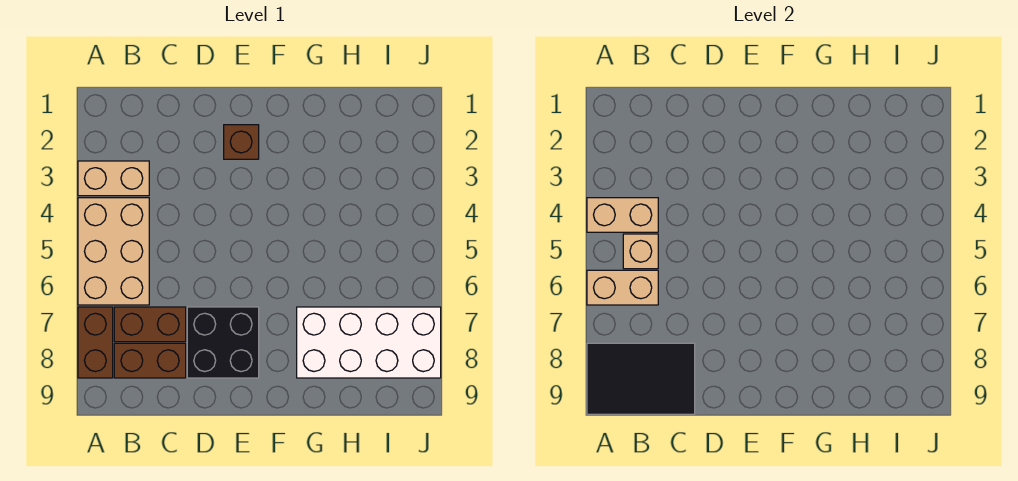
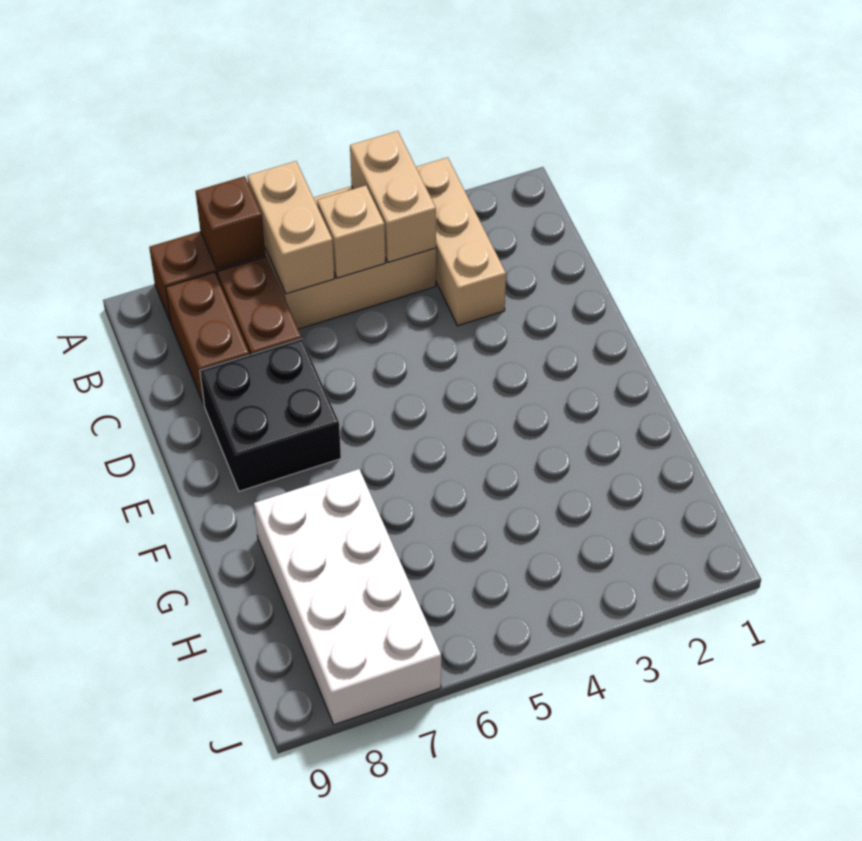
tan 1x2 brick [78,161,149,196] -> tan 1x3 brick [416,157,506,326]
black 2x3 tile [587,343,695,414] -> none
brown 1x1 brick [224,125,259,159] -> brown 1x1 brick moved to [196,176,265,269]

